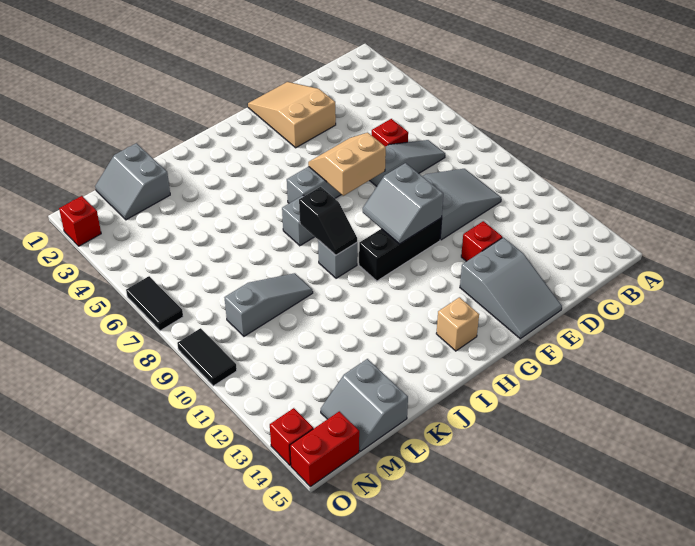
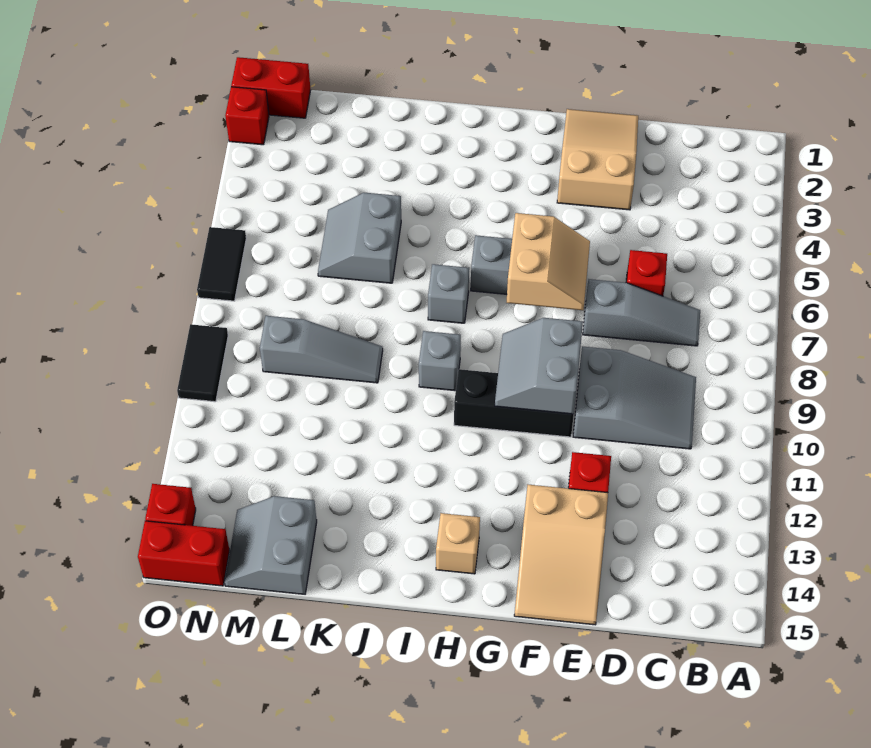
grey 2x3 slope [460,237,562,339] -> tan 2x3 slope [514,485,608,625]
tan 2x2 slope [308,132,386,196] -> tan 2x2 slope turned to [507,213,590,310]
black 1x2 slope [299,187,357,255] -> none
grey 2x2 slope [95,143,170,220] -> grey 2x2 slope moved to [318,193,401,283]
none -> red 1x2 brick [231,57,311,118]

